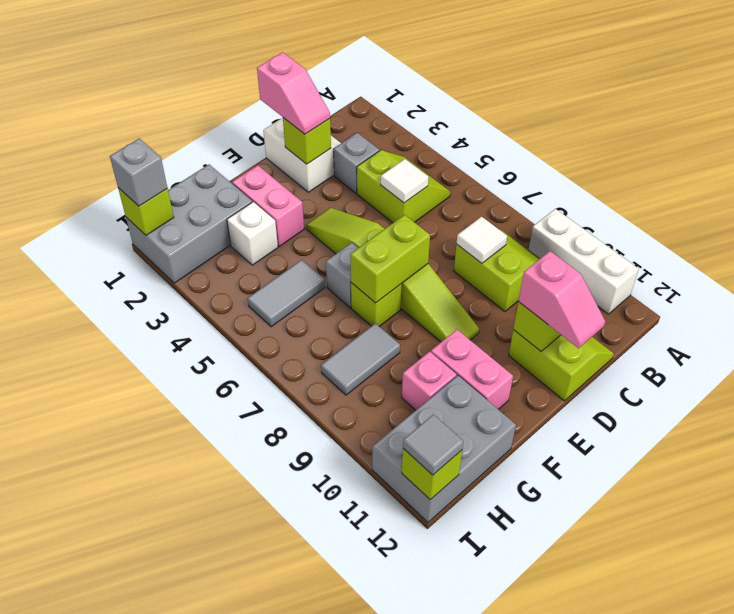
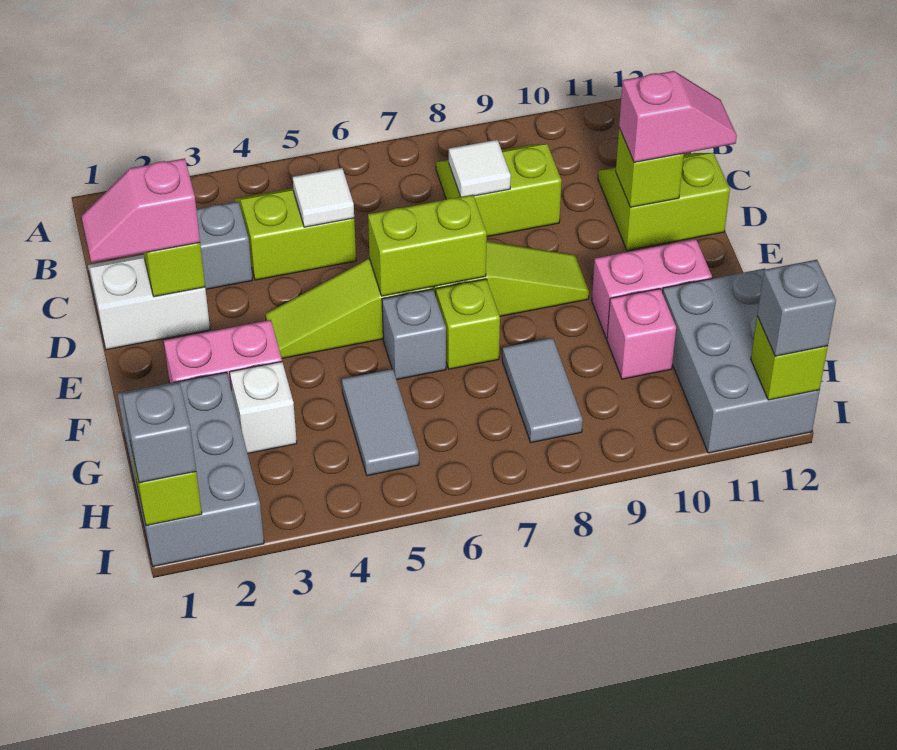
white 1x3 brick [529,209,639,314] -> none
pink 1x2 slope [257,52,330,134] -> pink 1x2 slope turned to [82,158,200,263]
lime 1x2 brick [350,215,430,303] -> lime 1x2 brick turned to [368,195,487,296]
grey 1x1 tile [403,414,463,475] -> grey 1x1 brick [757,260,836,356]

